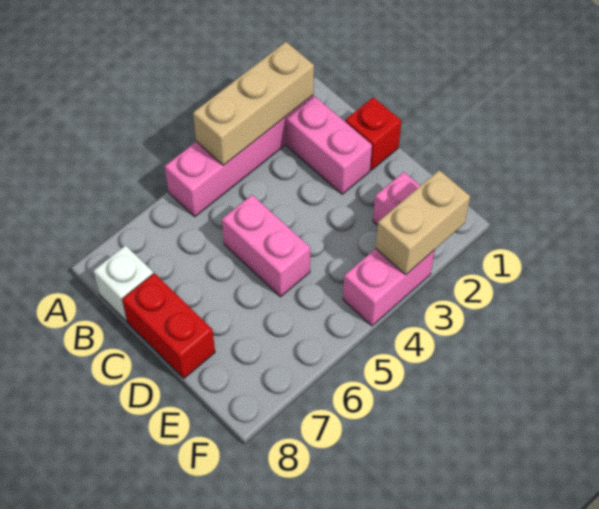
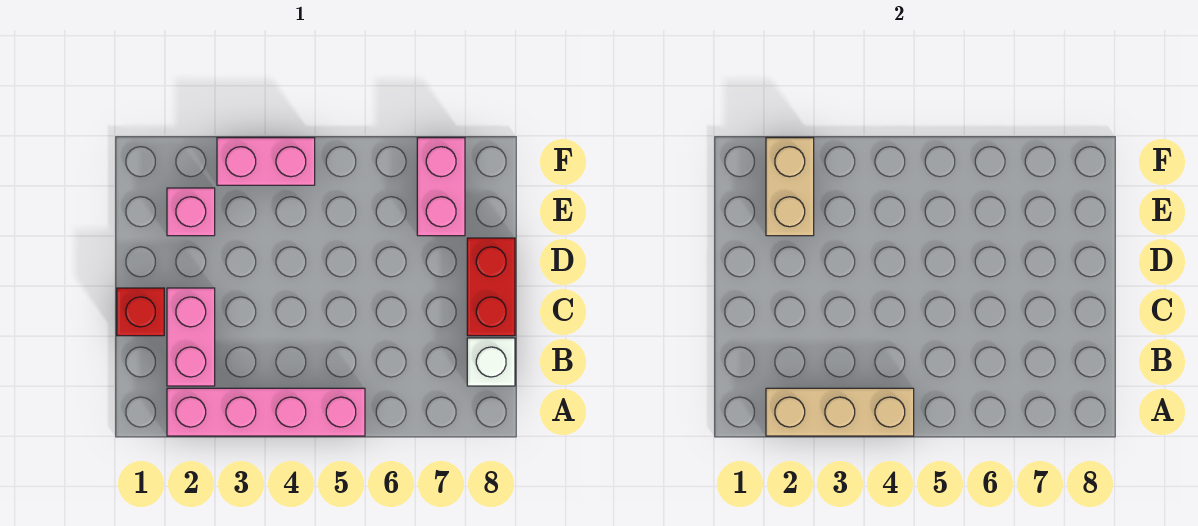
pink 1x2 brick [222,195,310,297] -> pink 1x2 brick moved to [417,138,465,236]
tan 1x2 brick [376,170,470,275] -> tan 1x2 brick turned to [766,138,814,236]

